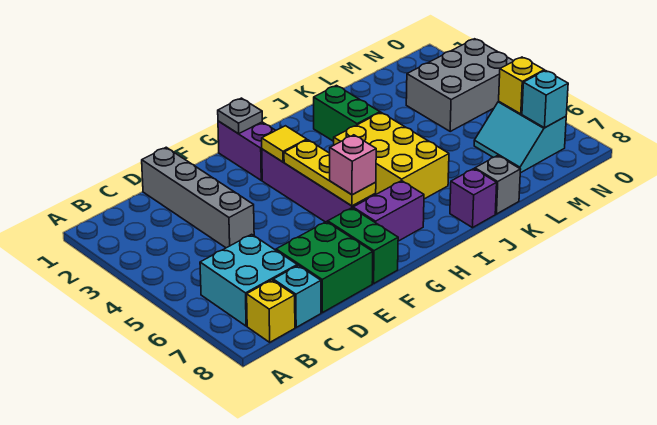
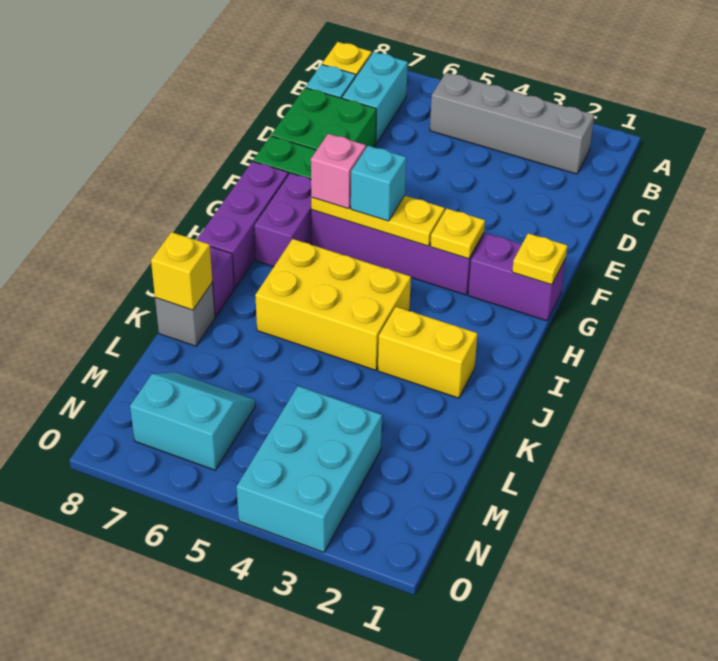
cyan 2x2 brick [200,234,297,326] -> cyan 1x2 brick [342,52,408,143]
grey 1x4 brick [142,147,254,248] -> grey 1x4 brick moved to [430,73,594,174]
grey 1x1 plate [218,98,262,134] -> yellow 1x1 plate [512,233,567,285]
yellow 1x1 tile [262,126,307,162] -> yellow 1x1 plate [430,209,485,259]
none -> purple 1x3 brick [197,161,288,288]
green 1x2 brick [314,85,380,141] -> yellow 1x2 brick [378,307,478,398]
grey 2x3 brick [406,39,513,131] -> cyan 2x3 brick [237,386,382,552]
yellow 1x1 brick [499,57,544,114] -> yellow 1x1 brick moved to [151,232,212,310]
cyan 1x1 brick [522,71,568,128] -> cyan 1x1 brick moved to [351,146,406,221]

